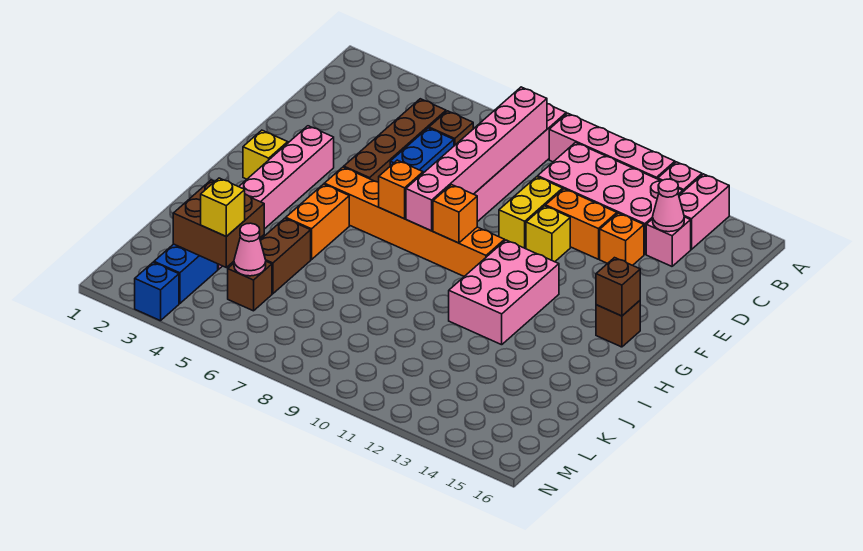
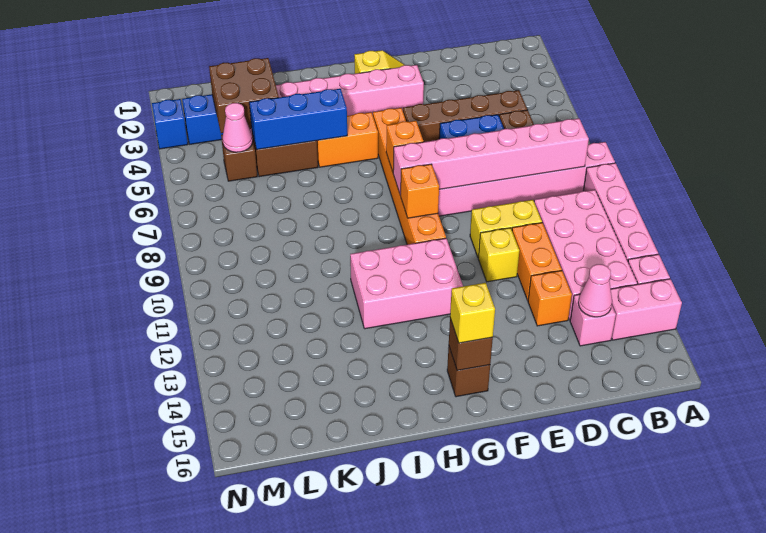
none -> blue 1x3 brick [249,89,347,150]
yellow 1x1 brick [201,178,245,236] -> yellow 1x1 brick moved to [450,283,495,343]

